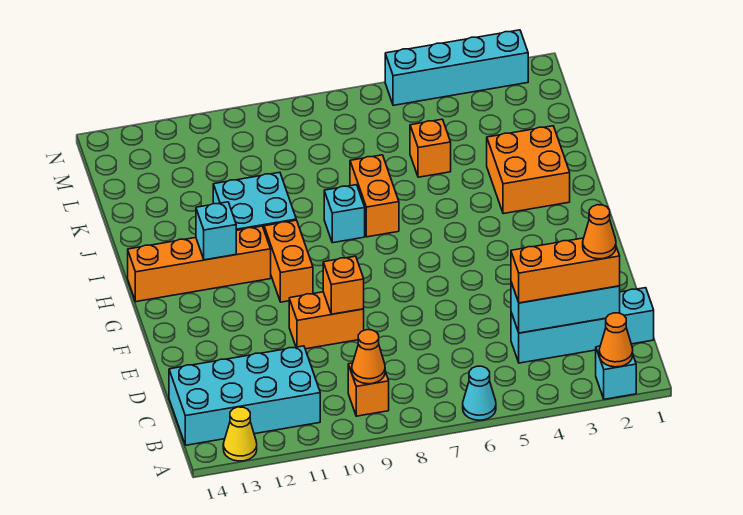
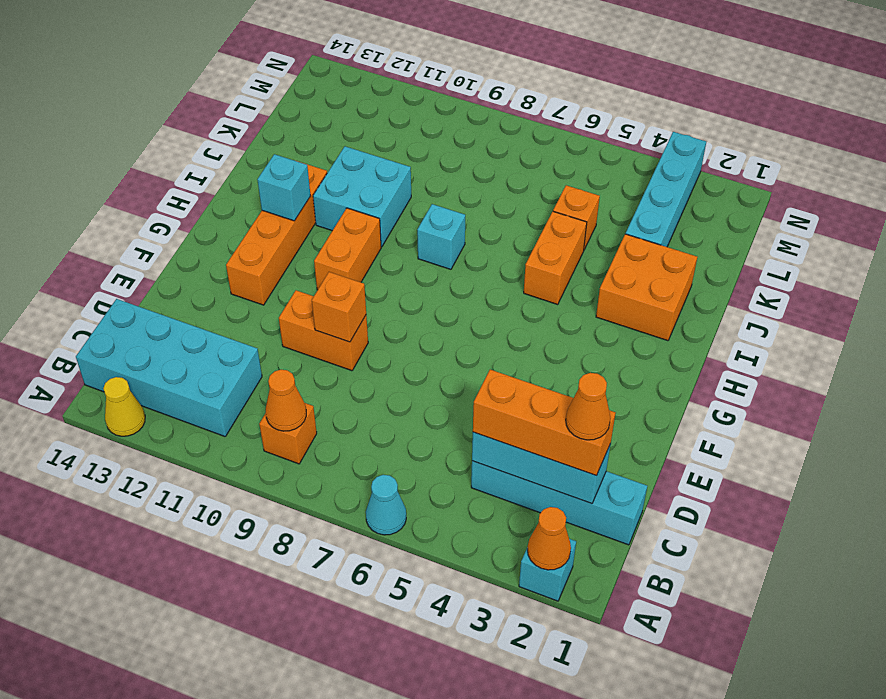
orange 1x4 brick [128,226,271,302] -> orange 1x4 brick turned to [226,164,327,305]
orange 1x2 brick [350,155,399,237] -> orange 1x2 brick moved to [524,212,587,305]
cyan 1x4 brick [385,30,528,105] -> cyan 1x4 brick turned to [626,132,706,247]

